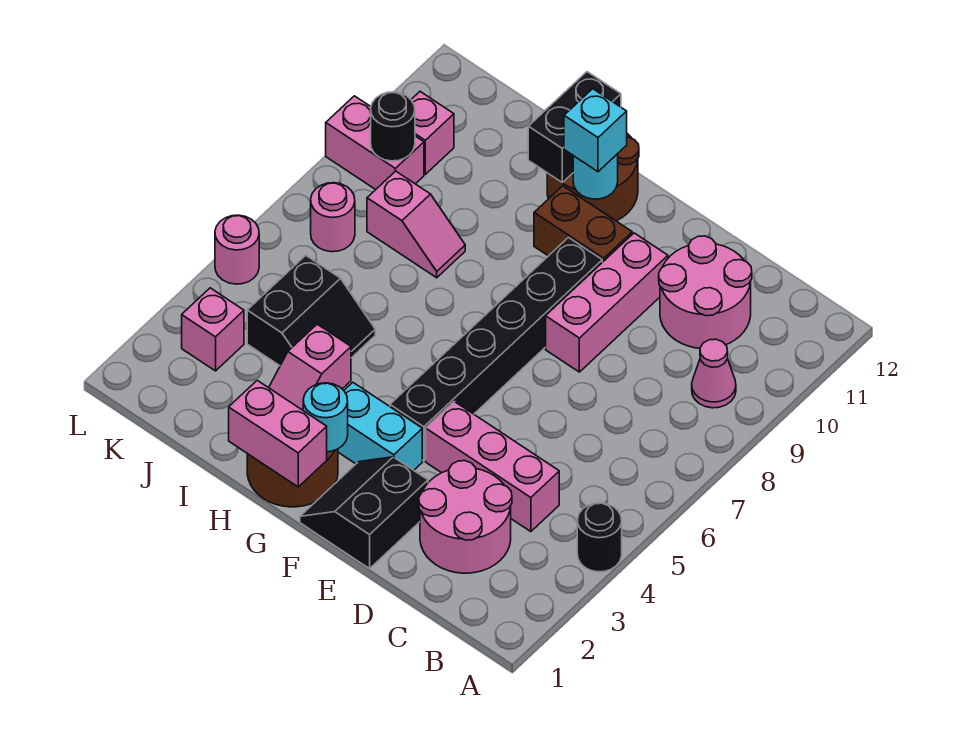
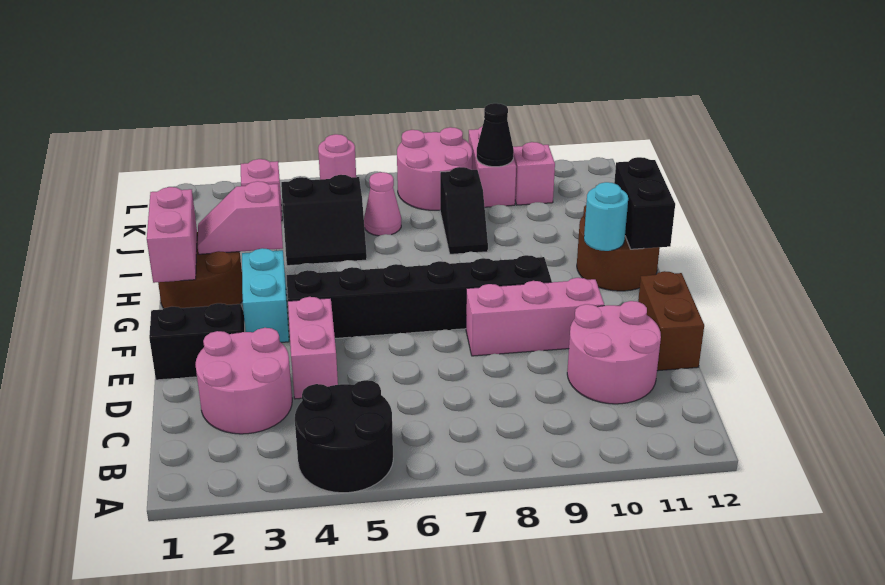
black 1x1 round brick [577,503,622,572] -> black 2x2 round brick [295,380,393,493]
pink 1x1 cone [692,339,736,408] -> pink 1x1 cone moved to [364,172,401,236]
pink 1x3 brick [426,402,559,532] -> pink 1x2 brick [288,297,338,399]
brown 1x2 brick [534,186,632,262] -> brown 1x2 brick moved to [638,271,704,371]
cyan 1x1 round brick [303,383,348,452] -> none
cyan 1x1 brick [564,89,627,172] -> none
black 1x2 brick [528,72,621,182] -> black 1x2 brick turned to [614,157,675,249]
pink 1x2 slope [367,171,465,278] -> black 1x2 slope [440,167,488,254]
pink 1x1 round brick [311,183,355,252] -> pink 2x2 round brick [397,127,472,210]
black 1x1 round brick [371,92,415,161] -> black 1x1 cone [477,103,514,167]

